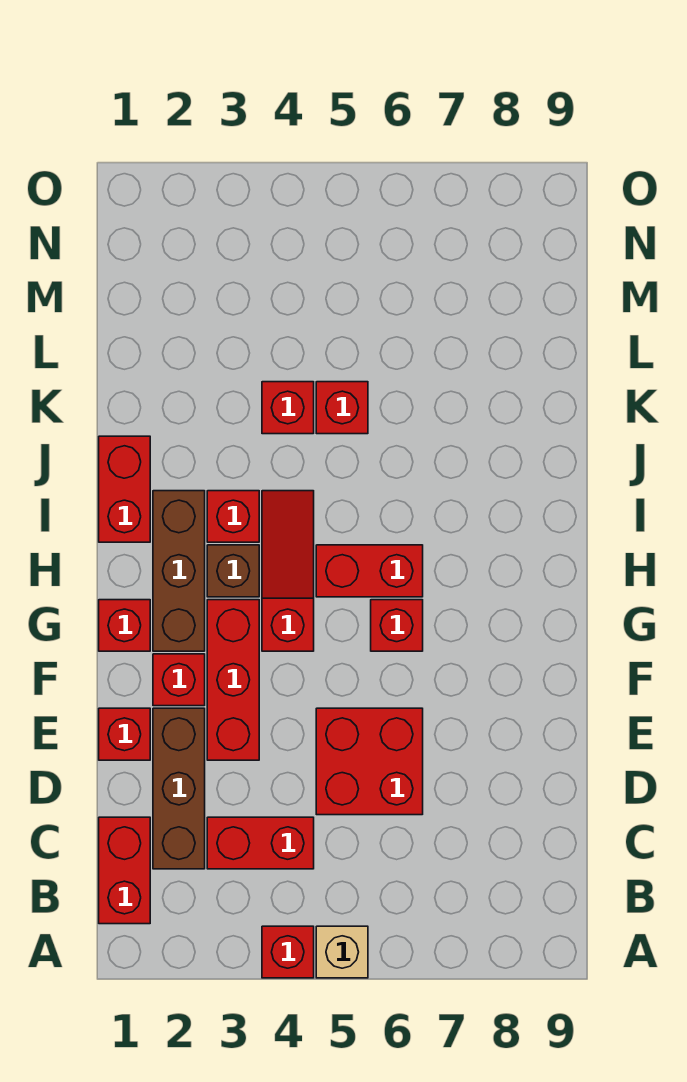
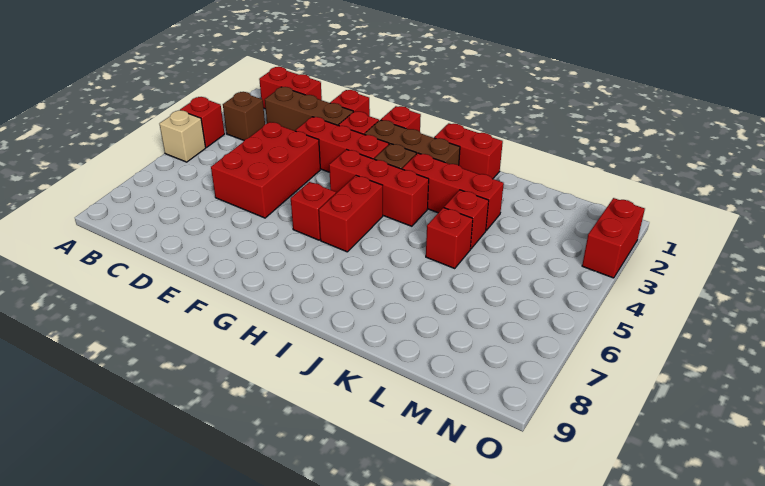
none -> brown 1x1 brick [223,92,265,140]
red 1x2 brick [207,817,314,869] -> red 1x2 brick moved to [582,198,645,278]
red 2x2 brick [316,708,423,815] -> red 2x3 brick [211,122,320,218]
red 1x3 slope [262,491,314,651] -> red 1x3 brick [329,150,429,226]
red 1x1 brick [207,491,259,542] -> red 1x3 brick [402,153,504,230]

